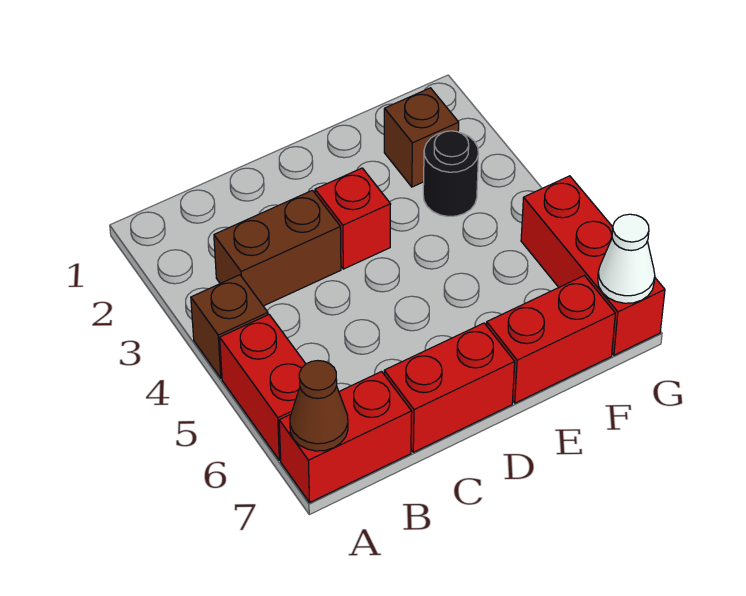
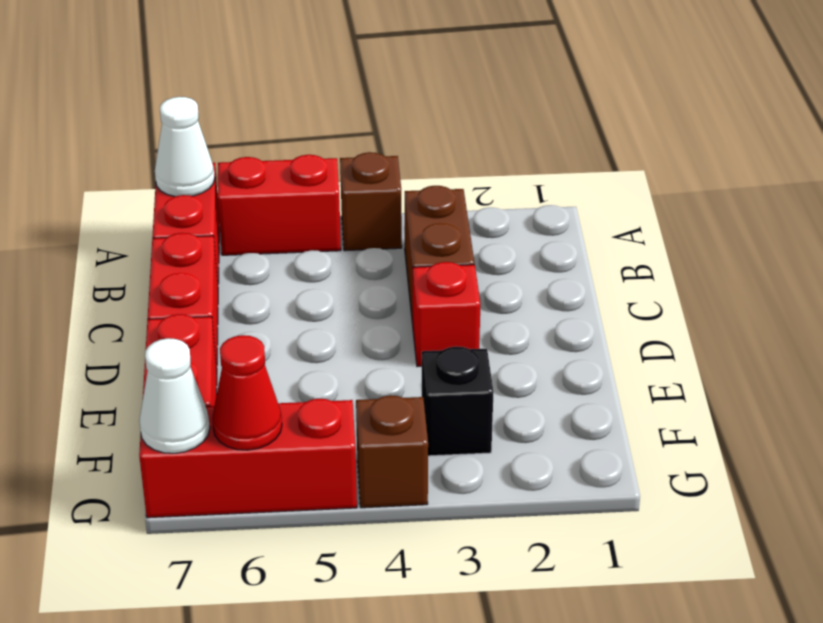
brown 1x1 cone [290,361,348,451] -> white 1x1 cone [155,97,215,196]
brown 1x1 brick [384,88,459,187] -> brown 1x1 brick moved to [356,395,428,508]
black 1x1 round brick [423,131,479,216] -> black 1x1 brick [422,347,494,456]
none -> red 1x1 cone [212,335,282,450]

